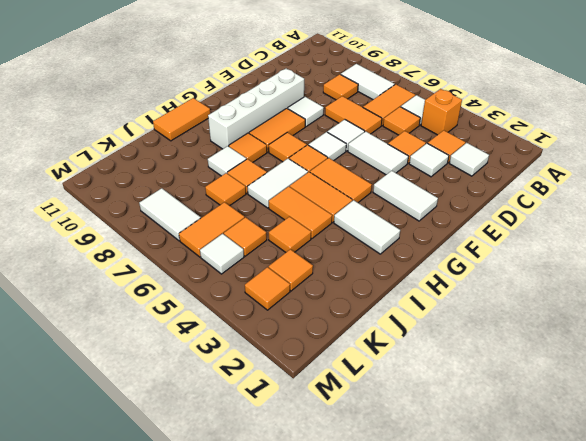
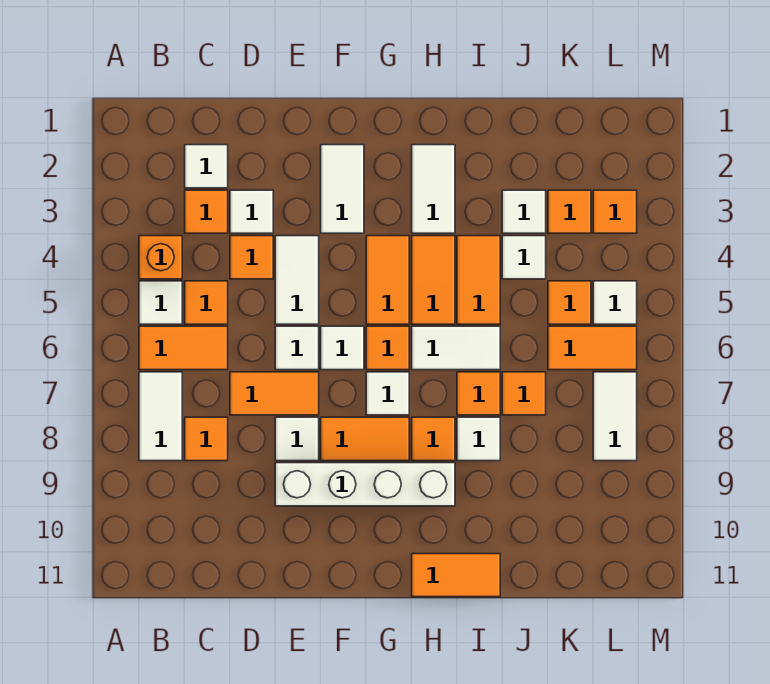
orange 1x2 tile [325,96,382,134] -> orange 1x2 tile turned to [230,372,319,415]
orange 1x1 tile [269,132,307,162] -> white 1x1 tile [366,372,409,415]
none -> white 1x1 tile [502,190,546,233]
orange 1x1 tile [269,217,311,252] -> white 1x1 tile [502,236,546,279]

